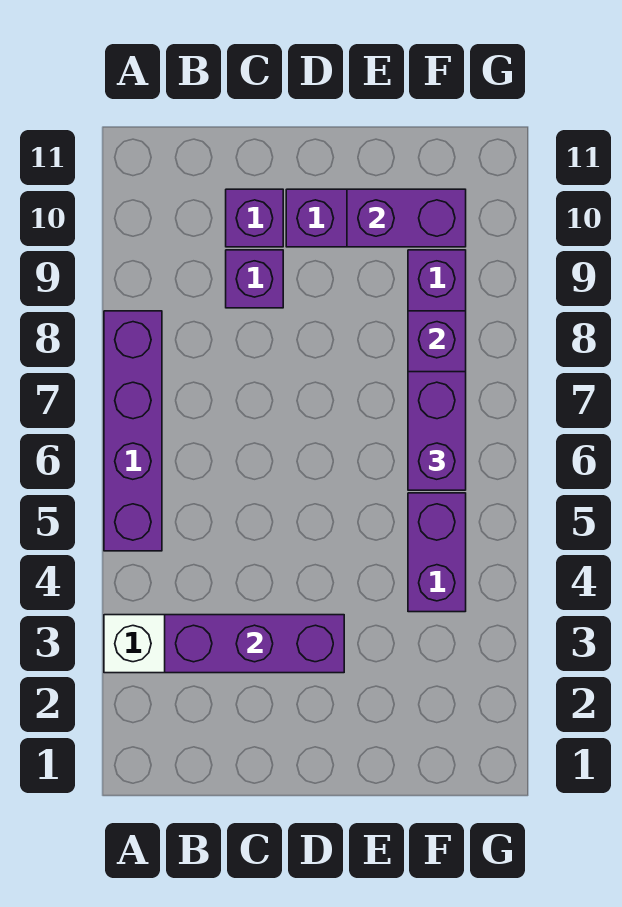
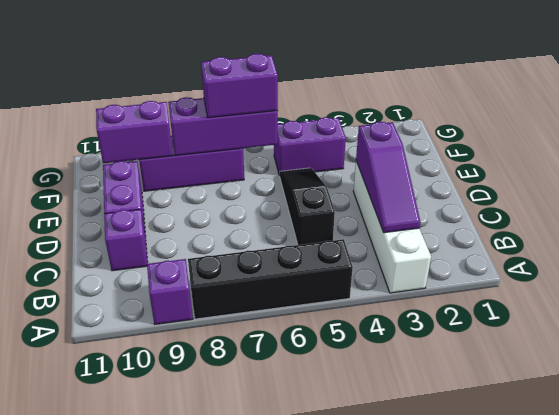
purple 1x4 brick [104,311,162,551] -> black 1x4 brick [188,239,353,319]
purple 1x3 brick [165,615,344,673] -> purple 1x3 slope [356,122,420,233]
none -> black 1x3 slope [280,168,335,245]
purple 1x1 brick [226,250,283,308] -> purple 1x1 brick moved to [147,259,193,324]
purple 1x2 brick [347,189,466,247] -> purple 1x2 brick turned to [96,101,173,163]

